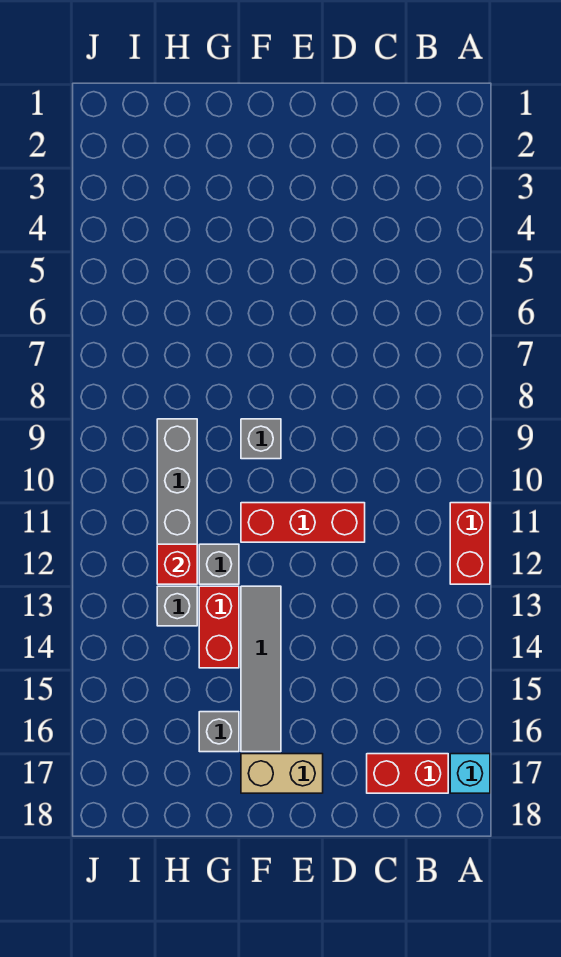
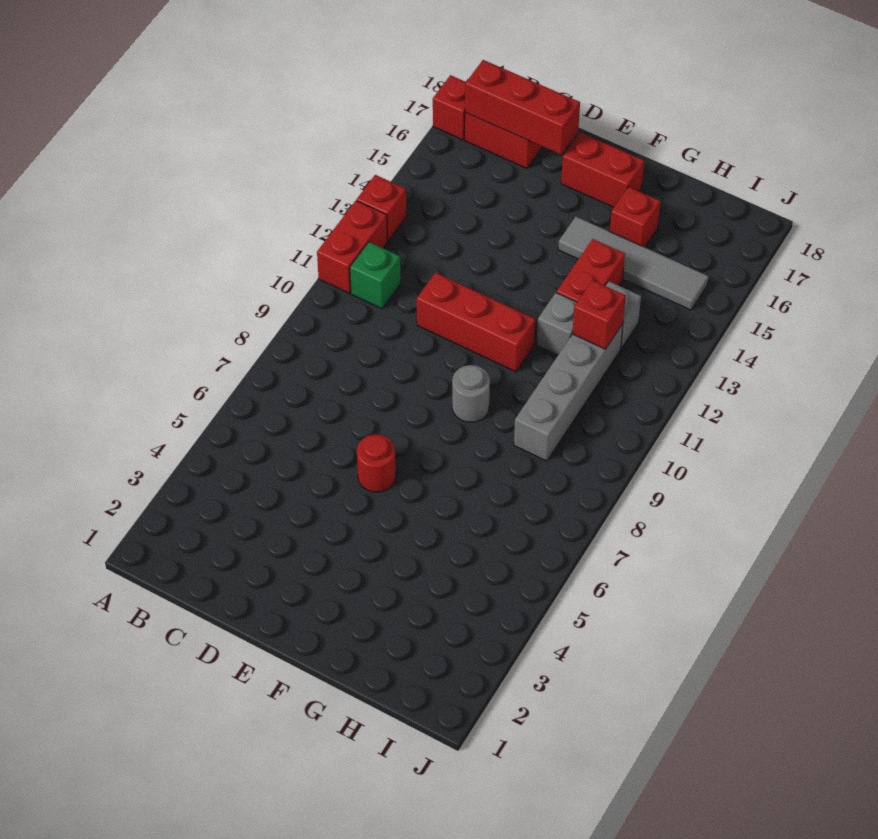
none -> red 1x1 brick [357,175,407,241]
cyan 1x1 brick [450,754,490,793] -> red 1x1 brick [433,75,466,140]
none -> green 1x1 brick [350,242,401,309]
none -> red 1x3 brick [465,60,580,155]
none -> red 1x1 round brick [357,434,396,492]
tan 1x2 brick [241,754,323,793] -> red 1x2 brick [561,132,644,207]
grey 1x1 brick [241,419,281,459] -> grey 1x1 round brick [452,365,490,422]
grey 1x4 tile [241,586,281,752] -> grey 1x4 tile turned to [558,217,709,310]
grey 1x1 brick [199,712,239,752] -> red 1x1 brick [610,187,660,247]

